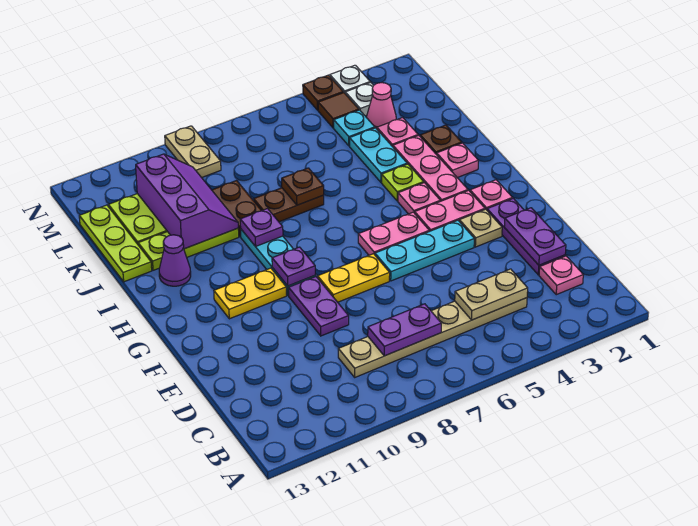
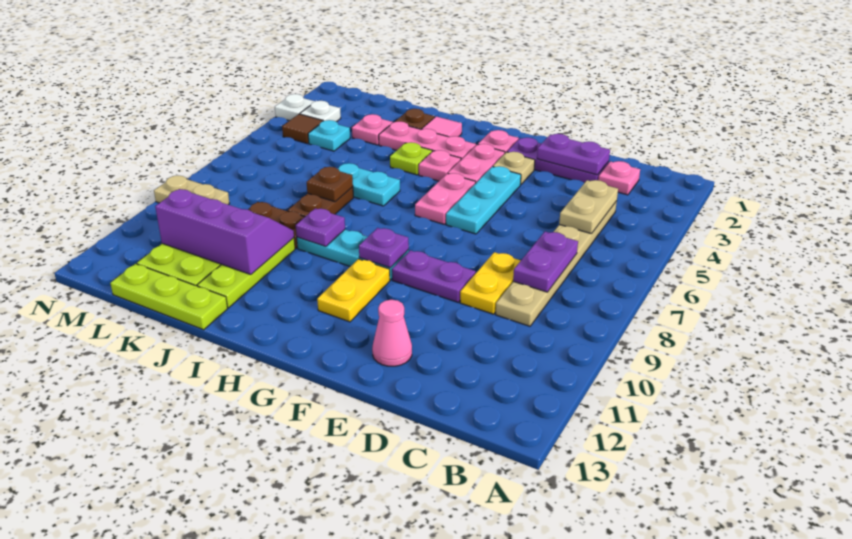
yellow 1x2 plate [318,254,390,302] -> yellow 1x2 plate moved to [460,252,521,314]
pink 1x1 plate [437,143,478,178] -> pink 1x1 tile [422,117,462,137]
purple 1x1 cone [159,235,191,286] -> none
cyan 1x2 plate [350,128,407,182] -> cyan 1x2 plate moved to [338,163,400,206]
pink 1x1 cone [367,83,396,129] -> pink 1x1 cone moved to [372,300,412,366]
brown 1x1 plate [303,75,343,110] -> none

